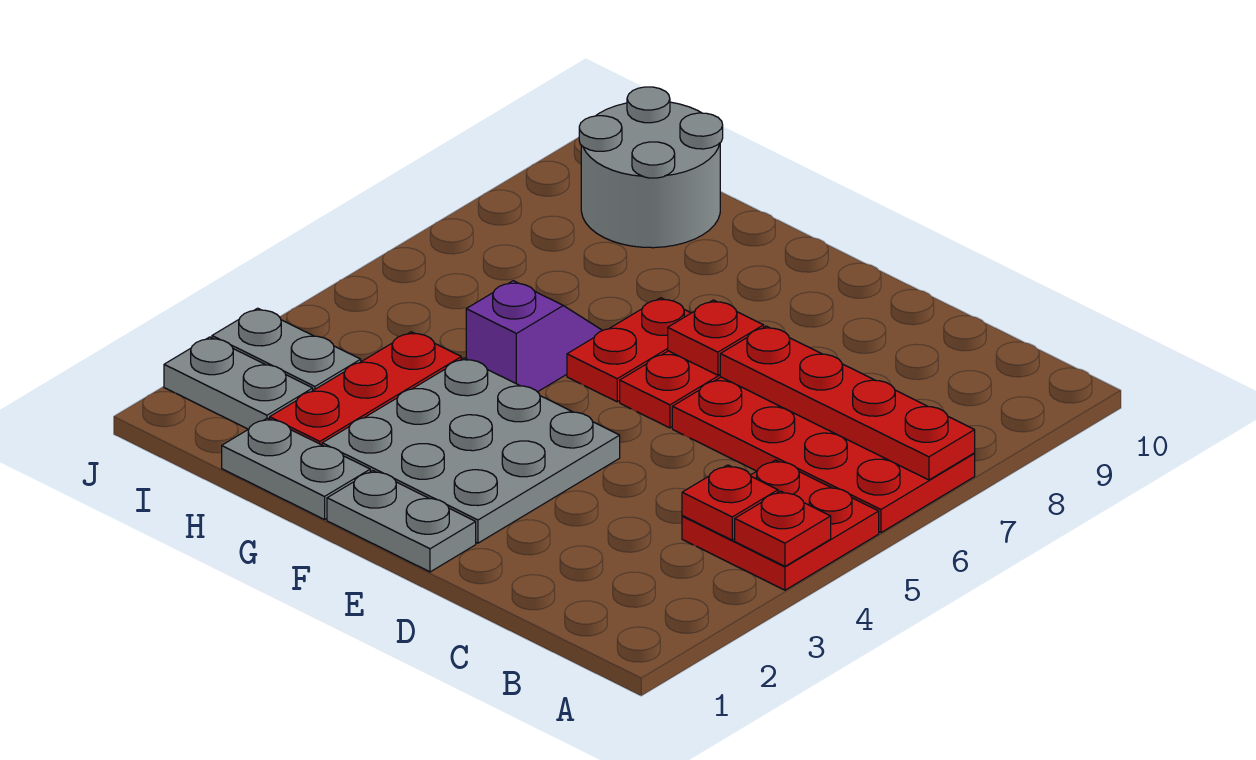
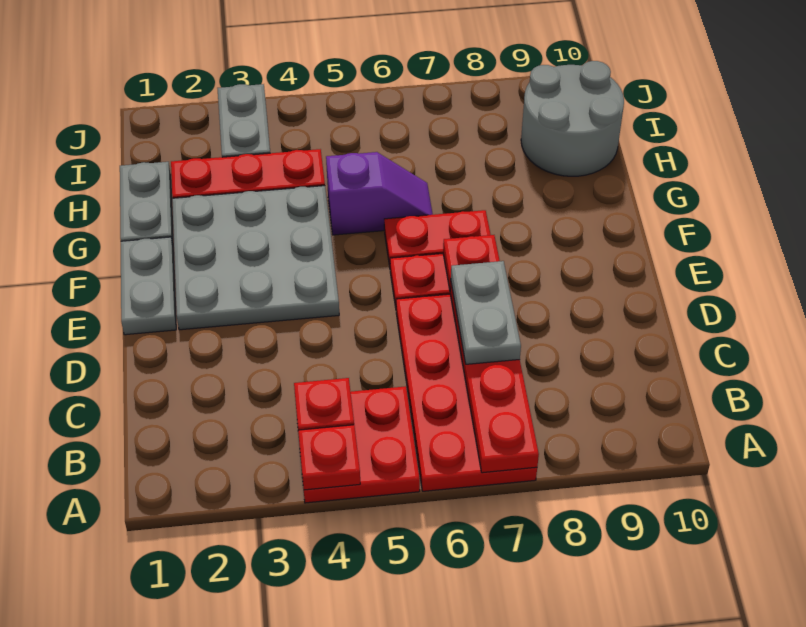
grey 1x2 plate [164,337,313,429] -> grey 1x2 plate moved to [451,261,521,364]

